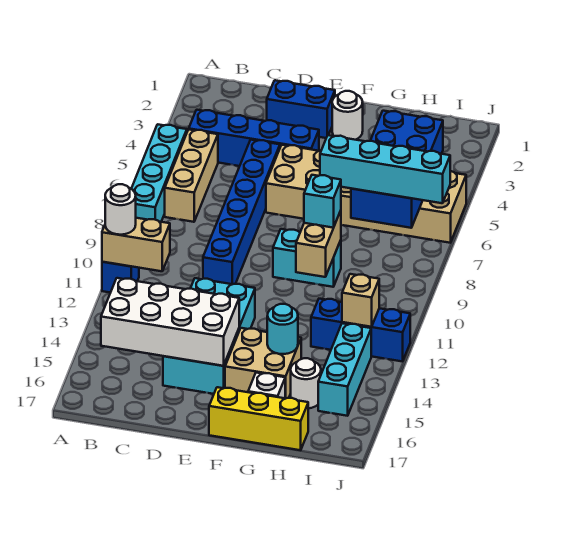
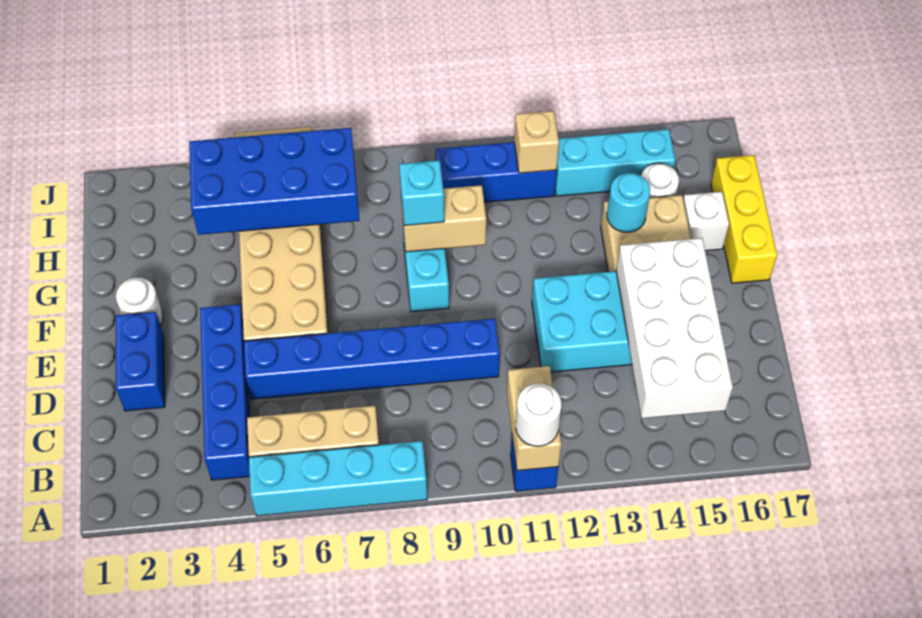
cyan 1x4 brick [320,135,450,203] -> none
blue 1x3 brick [311,299,410,362] -> blue 1x3 brick turned to [435,142,557,202]

